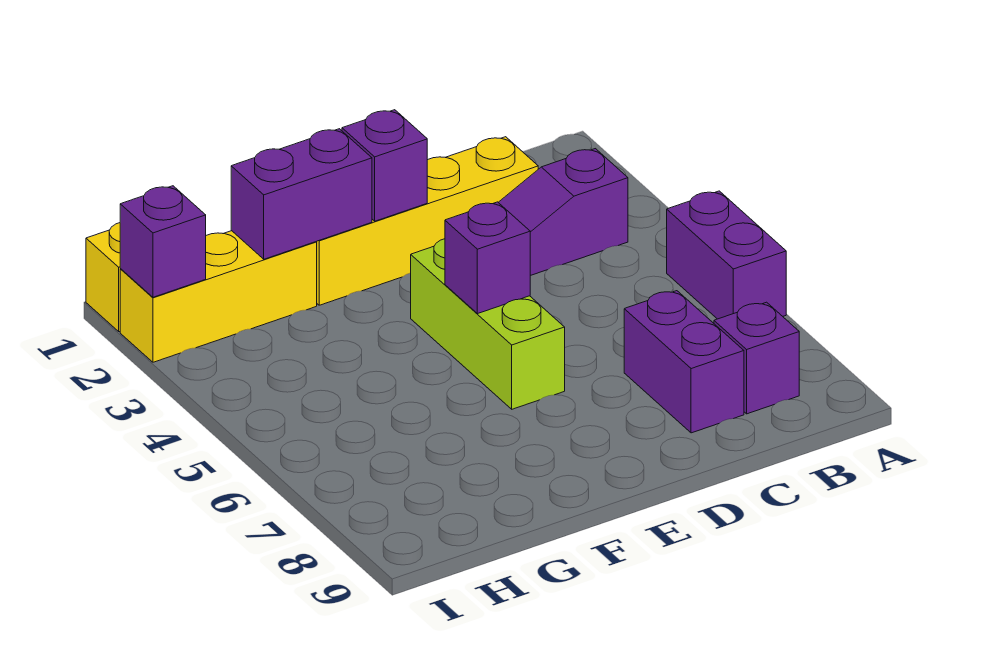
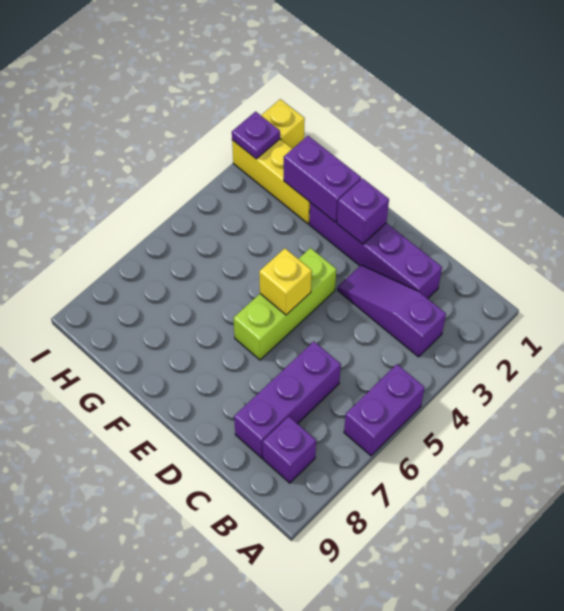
yellow 1x4 brick [316,137,538,305] -> purple 1x4 brick [309,203,442,299]
purple 1x2 brick [624,291,744,433] -> purple 1x3 brick [234,342,341,458]
purple 1x1 brick [445,202,530,314] -> yellow 1x1 brick [259,248,312,315]
purple 1x1 brick [120,186,206,297] -> purple 1x1 plate [232,112,280,159]

